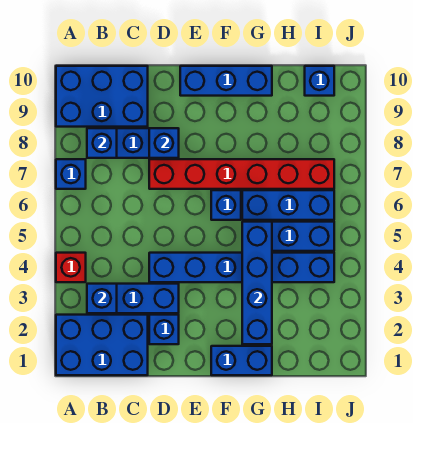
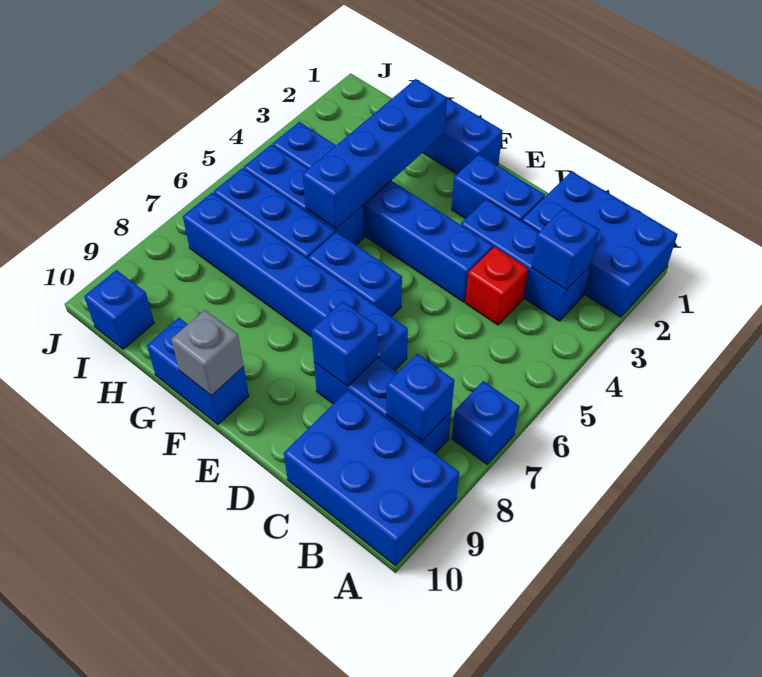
red 1x1 brick [56,253,86,282] -> red 1x1 brick moved to [465,247,528,325]
blue 1x1 brick [149,315,179,344] -> blue 1x2 brick [452,155,545,221]
red 1x6 brick [149,159,334,189] -> blue 1x6 brick [183,193,408,370]
blue 1x3 brick [180,66,272,96] -> blue 1x2 brick [147,318,249,424]
blue 1x1 brick [211,190,241,220] -> blue 1x2 brick [308,232,402,317]
none -> grey 1x1 brick [171,310,244,396]

